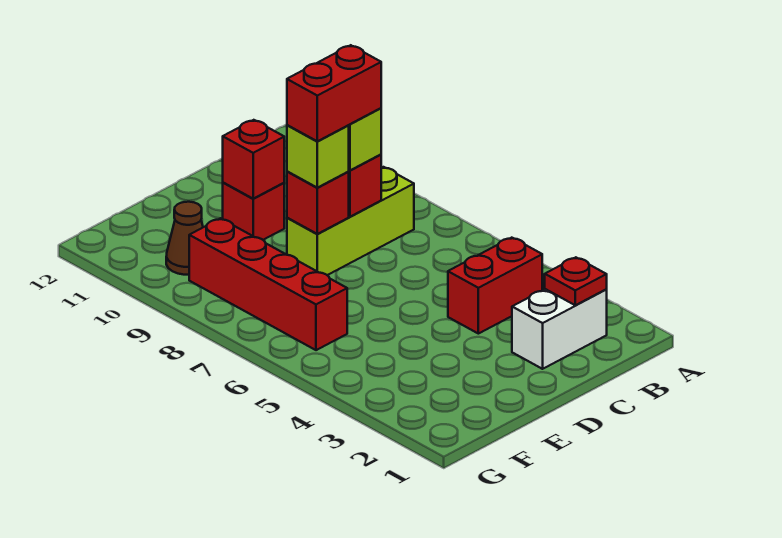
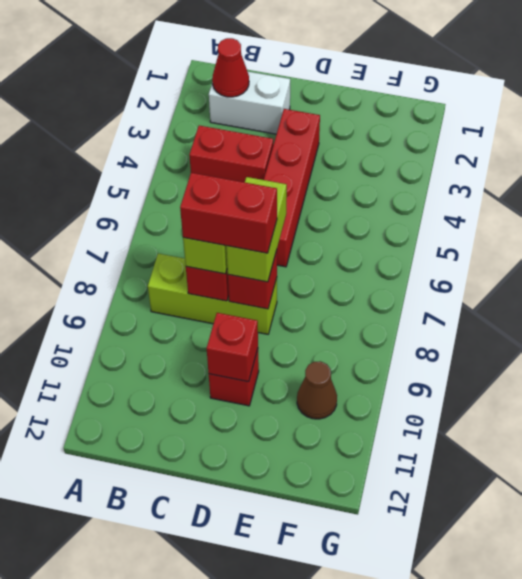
red 1x1 plate [545,257,607,305] -> red 1x1 cone [212,38,249,97]
lime 1x1 brick [287,125,349,188] -> lime 1x2 brick [226,177,287,282]
red 1x4 brick [189,218,347,350] -> red 1x4 brick moved to [264,109,320,267]

